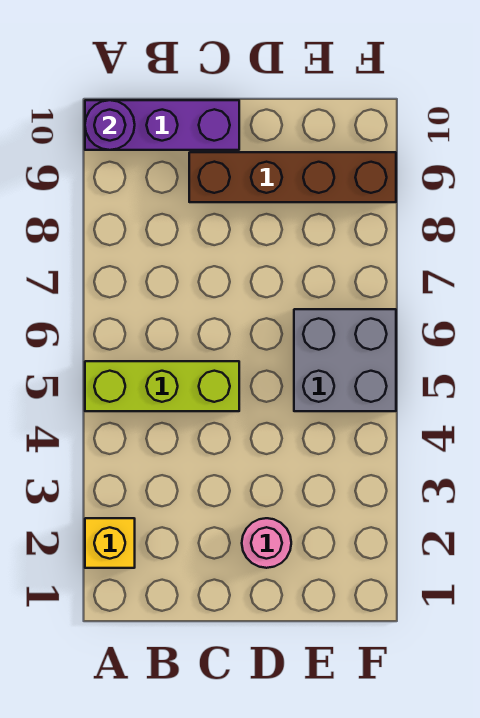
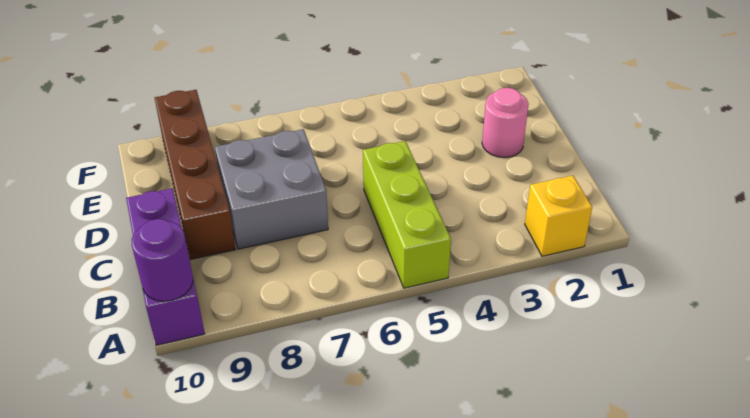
grey 2x2 brick [294,309,396,411] -> grey 2x2 brick moved to [215,129,328,249]

